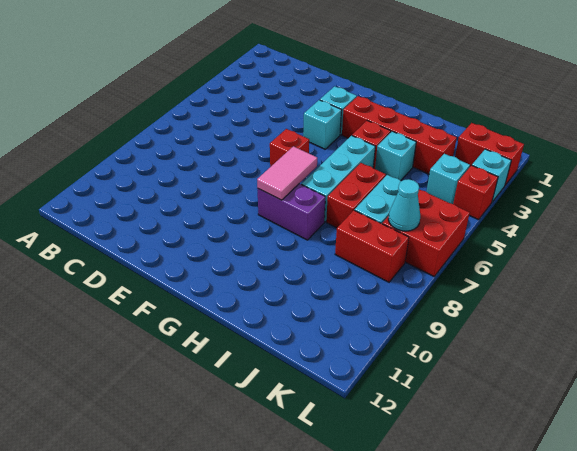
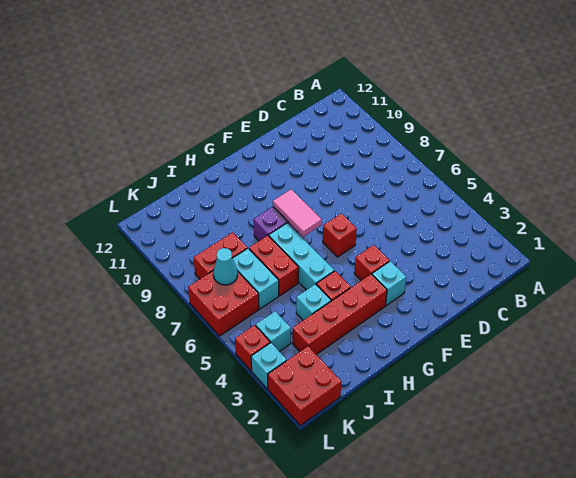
cyan 1x1 brick [303,100,342,149] -> red 1x1 brick [354,245,389,281]
red 1x2 brick [455,123,524,185] -> red 2x2 brick [268,346,341,425]

